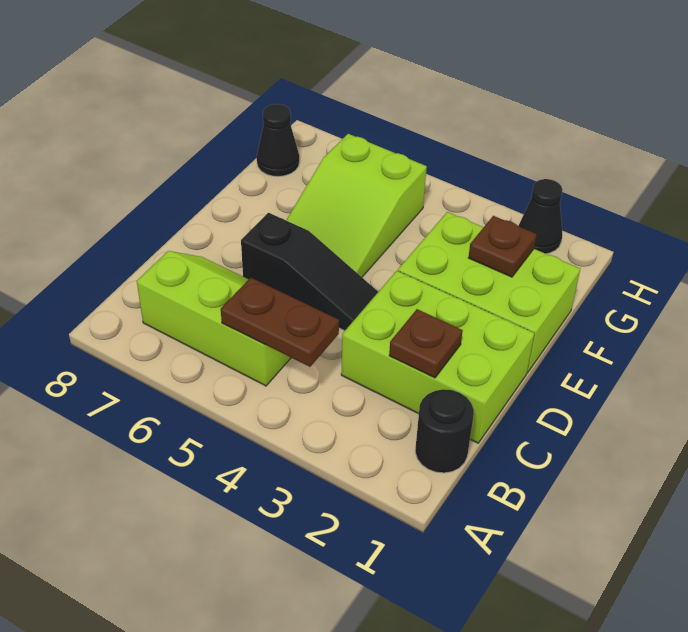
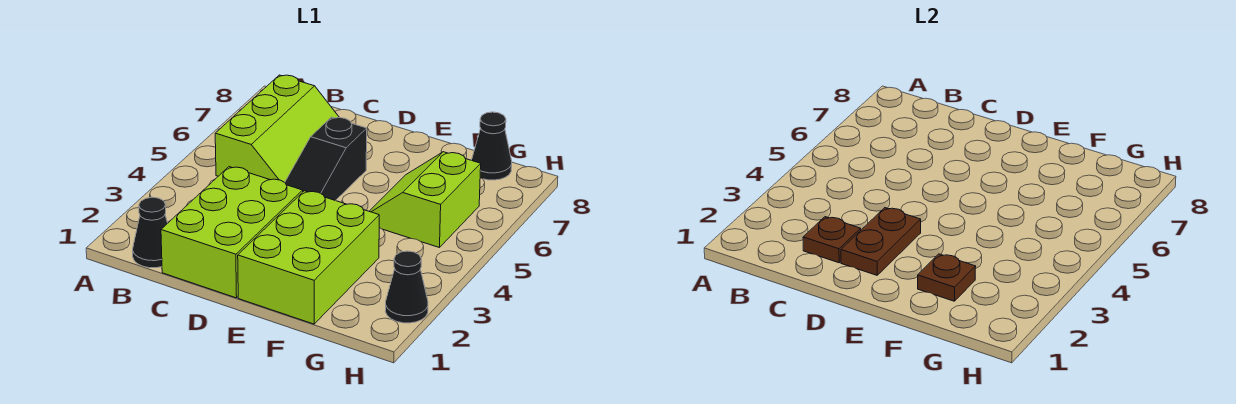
black 1x1 round brick [415,389,474,473] -> black 1x1 cone [133,197,168,268]
brown 1x2 plate [221,278,339,367] -> brown 1x2 plate moved to [841,208,921,275]
lime 2x3 slope [286,134,427,277] -> lime 2x2 slope [369,152,481,248]

